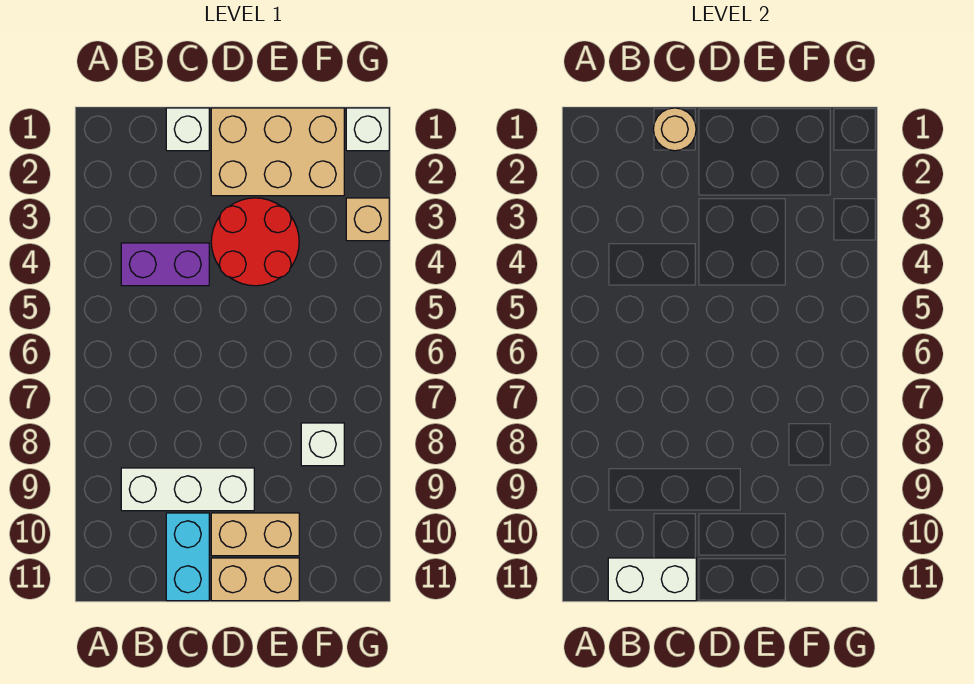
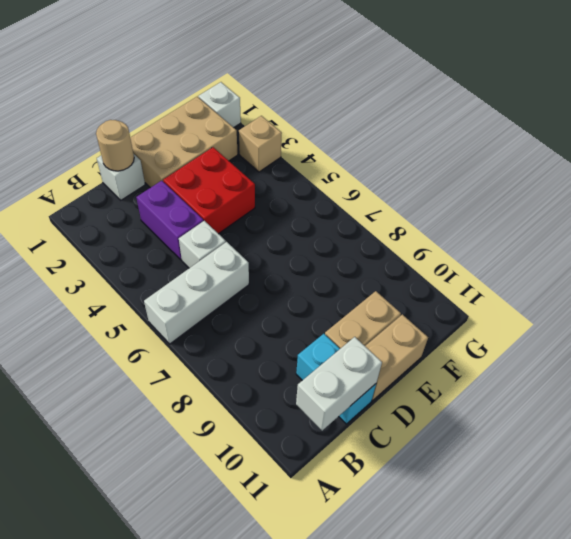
purple 1x2 brick [121,243,209,286] -> purple 1x2 brick turned to [136,181,203,260]
white 1x3 brick [121,468,254,511] -> white 1x3 brick moved to [144,242,249,344]
red 2x2 round brick [211,198,299,286] -> red 2x2 brick [163,147,255,234]
white 1x1 brick [301,423,344,466] -> white 1x1 brick moved to [179,221,226,268]

